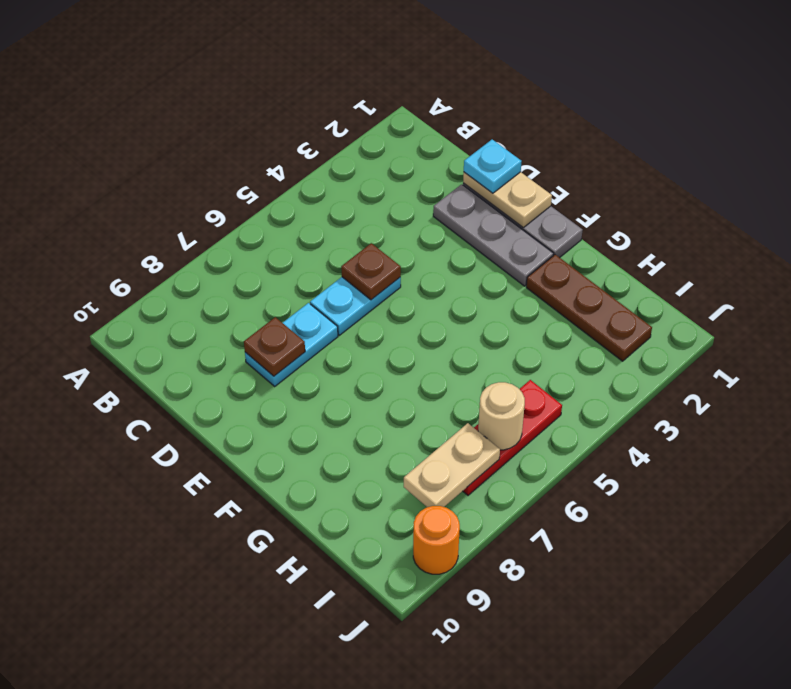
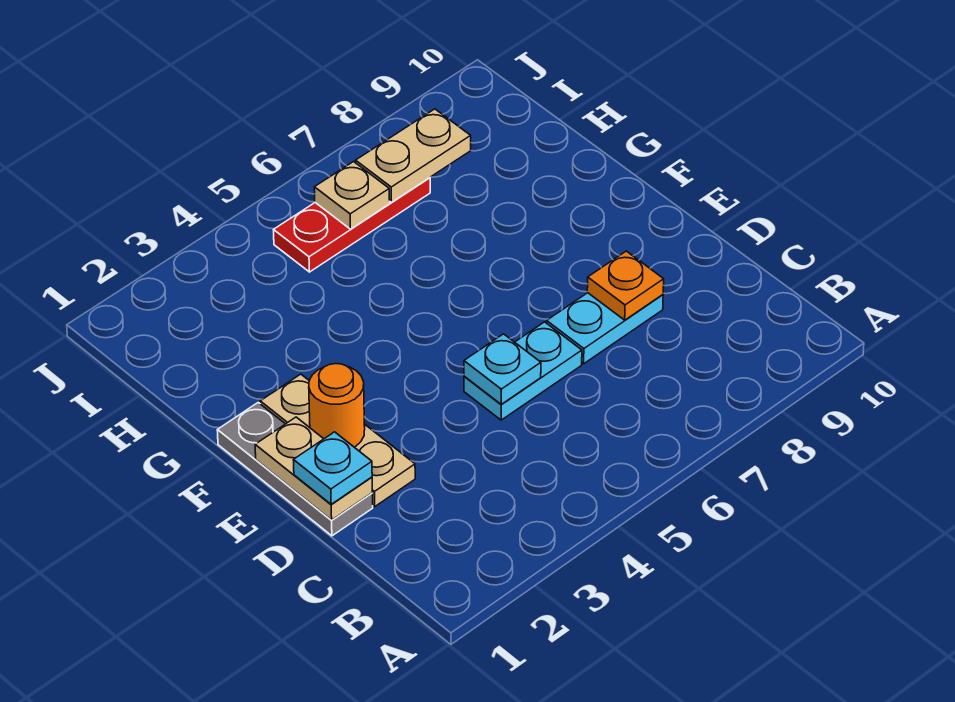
grey 1x3 plate [433,184,554,286] -> tan 1x3 plate [260,374,415,506]
brown 1x1 plate [341,243,401,300] -> cyan 1x1 plate [464,334,541,404]
brown 1x1 plate [244,317,305,376] -> orange 1x1 plate [587,251,664,320]
brown 1x3 plate [526,255,652,361] -> none
tan 1x1 round brick [478,382,525,450] -> tan 1x1 plate [314,162,390,229]
orange 1x1 round brick [413,506,460,574] -> orange 1x1 round brick moved to [309,364,365,447]

